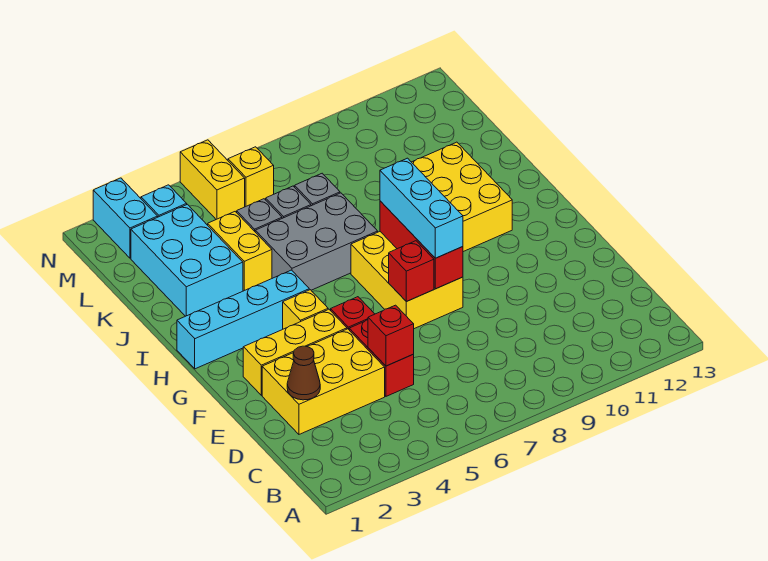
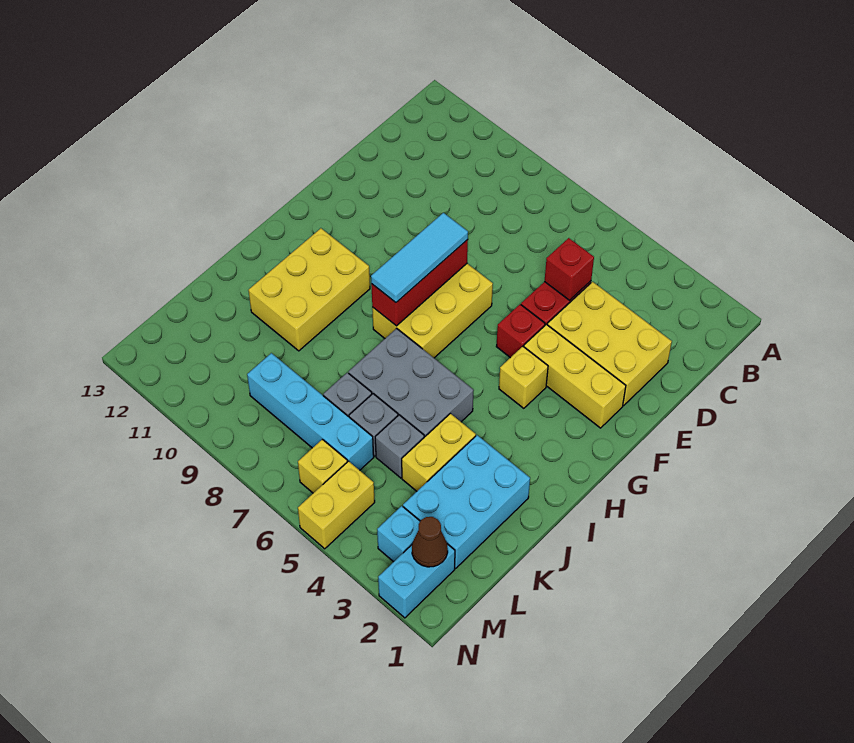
brown 1x1 cone [287,346,320,400] -> brown 1x1 cone moved to [412,517,448,567]
red 1x1 brick [389,241,434,302] -> none
cyan 1x3 brick [380,158,463,258] -> cyan 1x3 tile [371,213,468,302]
cyan 1x4 brick [177,270,309,369] -> cyan 1x4 brick moved to [247,353,374,470]

